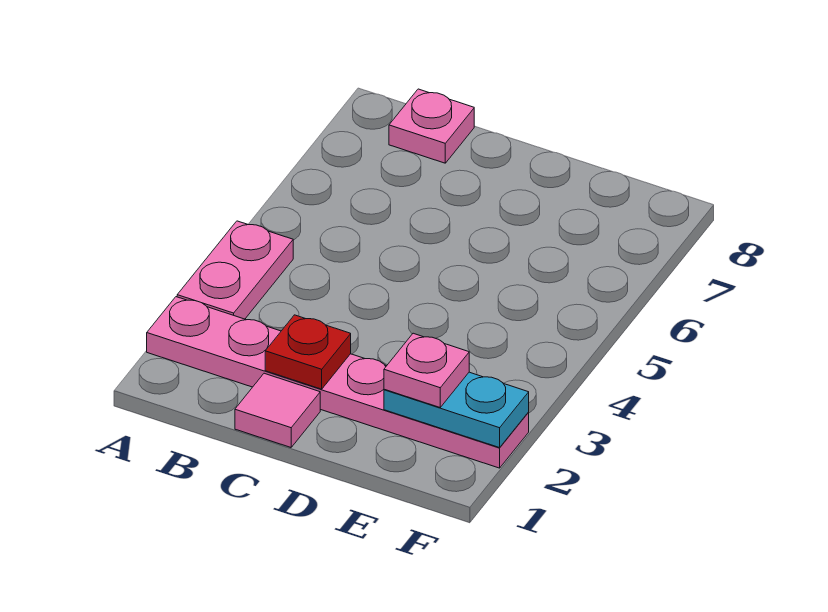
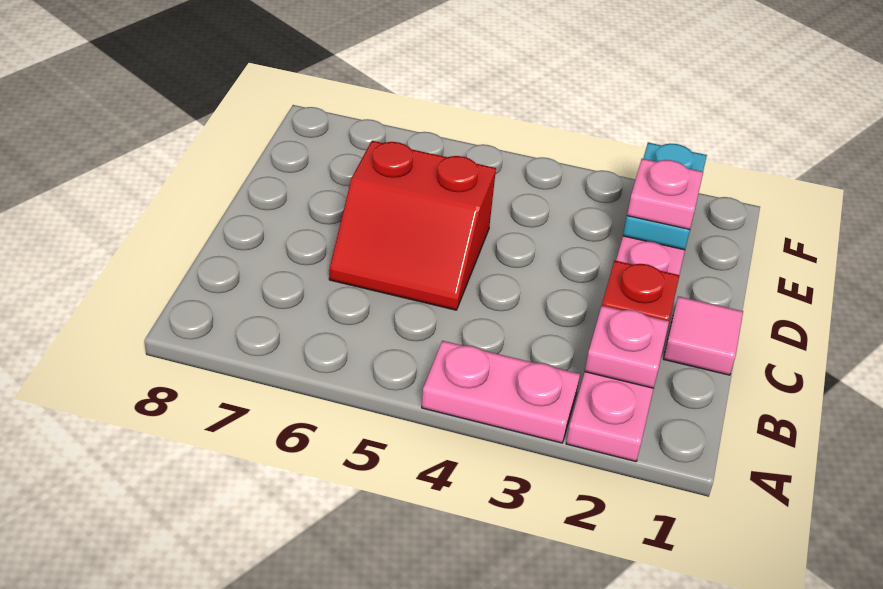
pink 1x1 plate [389,89,474,163] -> pink 1x1 plate moved to [585,306,669,388]
none -> red 2x2 slope [329,141,496,310]

